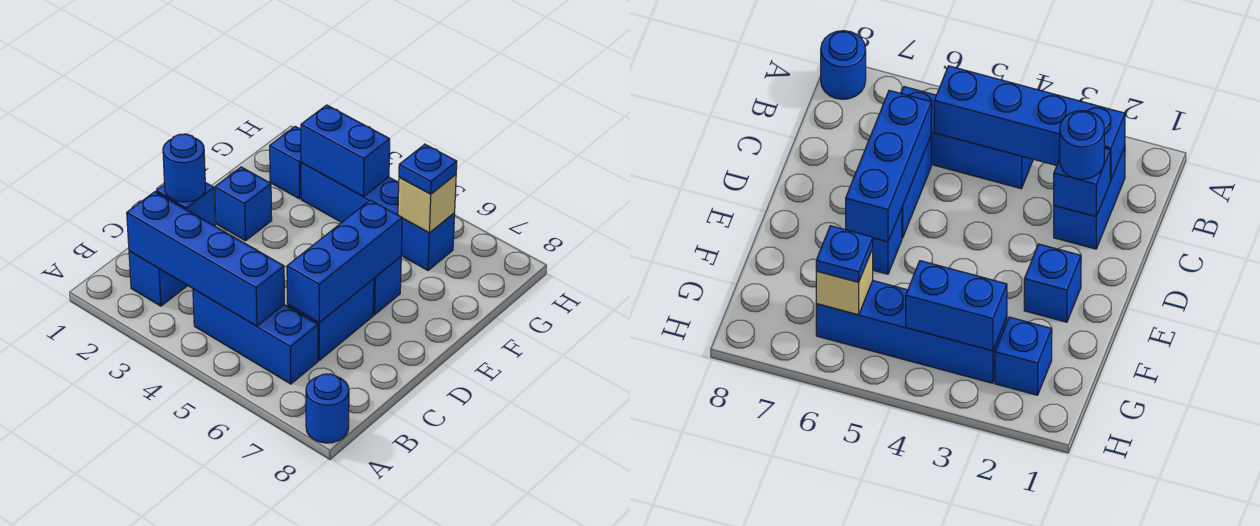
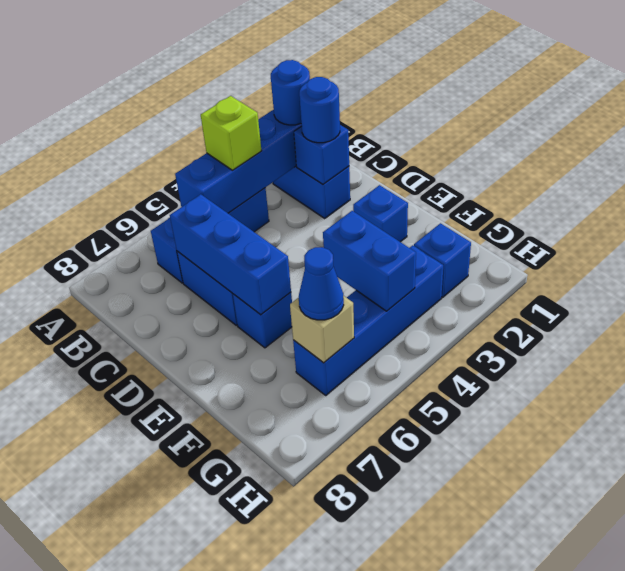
blue 1x1 round brick [306,374,349,443] -> blue 1x1 round brick moved to [271,60,310,125]
none -> lime 1x1 brick [201,96,262,170]
blue 1x2 brick [301,105,390,197] -> blue 1x2 brick turned to [323,211,416,311]
blue 1x1 plate [399,144,457,194] -> blue 1x1 cone [299,247,344,320]

